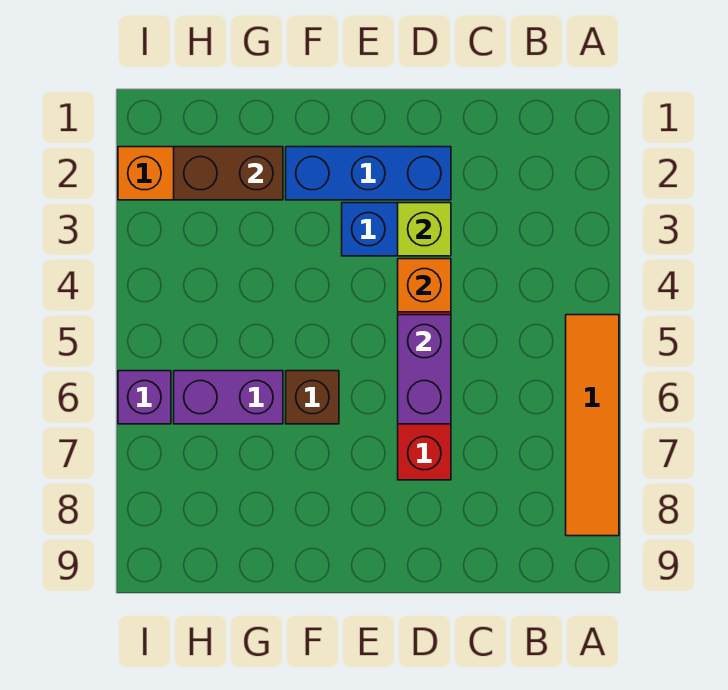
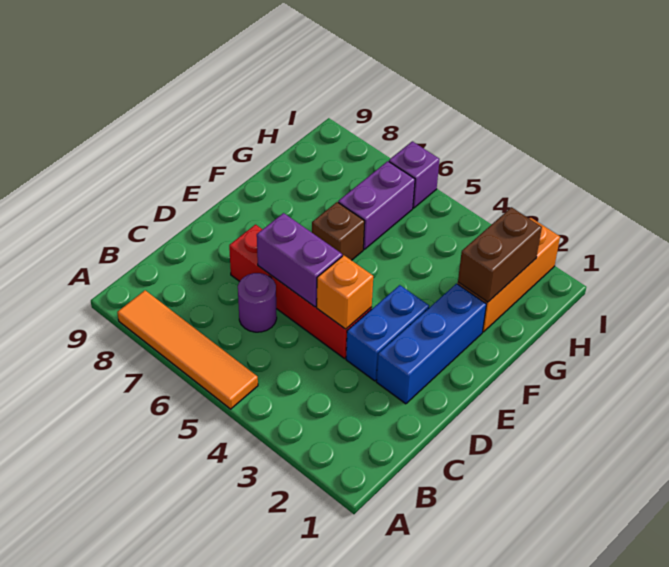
none -> purple 1x1 round brick [238,273,277,332]
lime 1x1 brick [398,203,451,256] -> none

